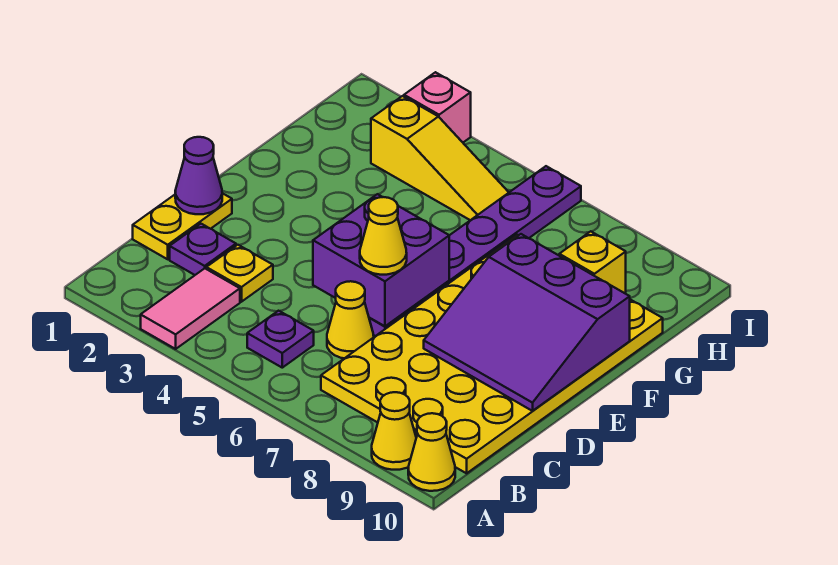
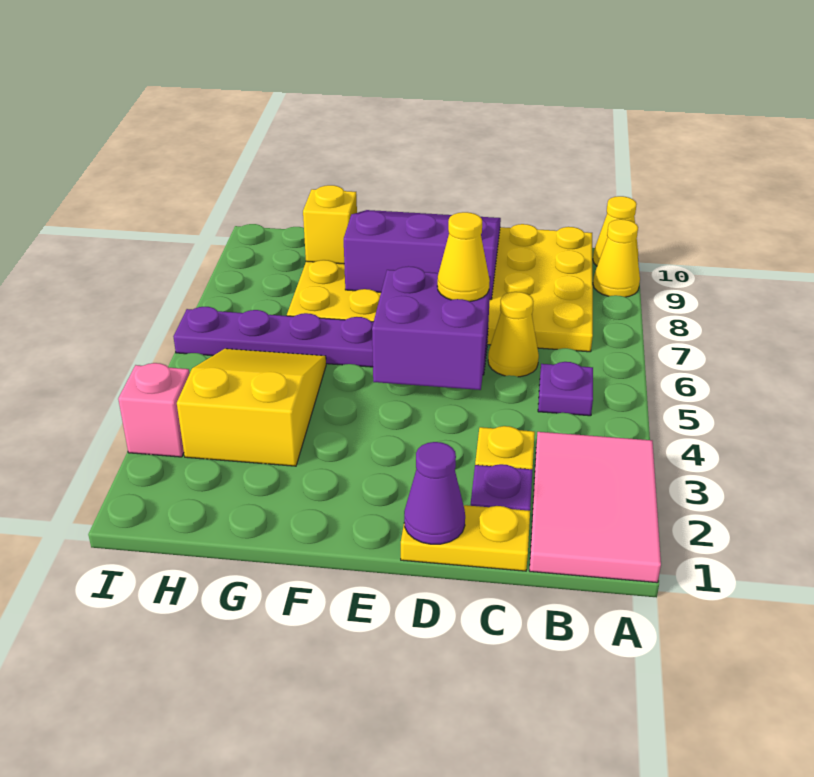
pink 1x2 tile [141,268,240,349] -> pink 2x3 tile [530,432,661,583]
purple 3x3 slope [424,234,630,411] -> purple 3x3 slope turned to [344,210,501,300]
yellow 1x3 slope [371,96,509,220] -> yellow 2x3 slope [177,349,326,466]

